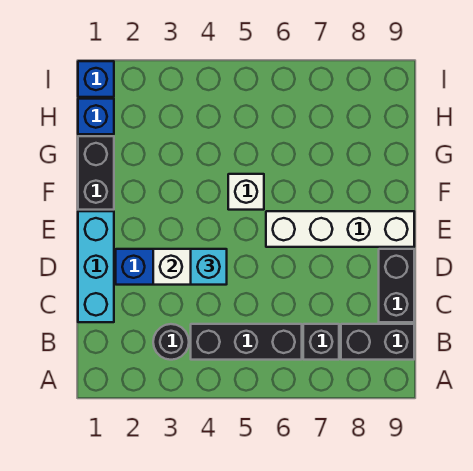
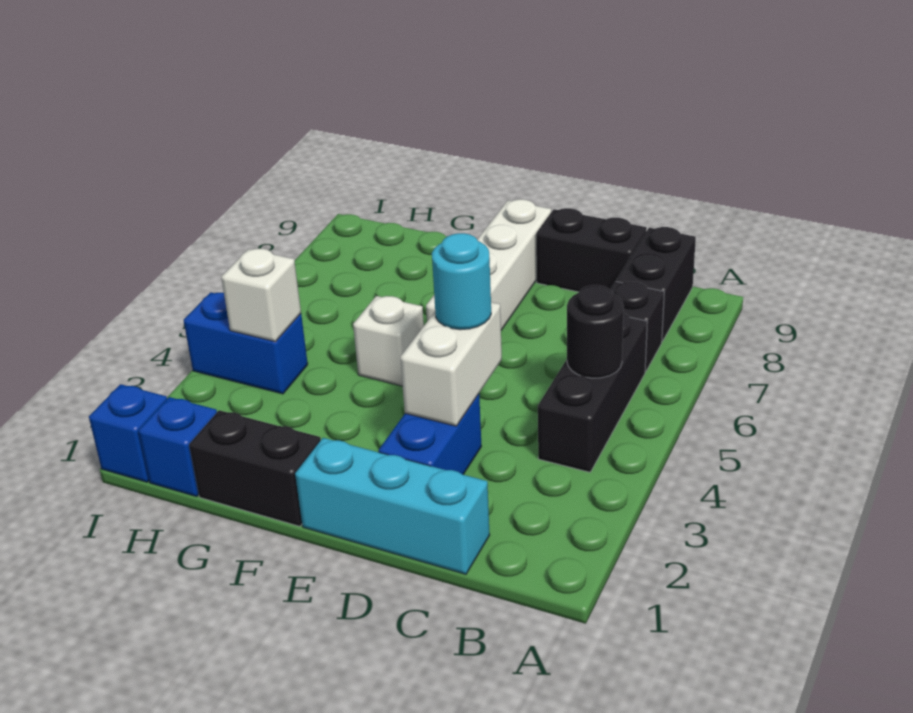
black 1x1 round brick [153,324,189,360] -> black 1x1 round brick moved to [567,285,624,378]
cyan 1x1 brick [191,249,227,285] -> cyan 1x1 round brick [432,233,491,330]
none -> blue 1x2 brick [184,292,308,394]
none -> white 1x1 brick [221,249,301,342]

